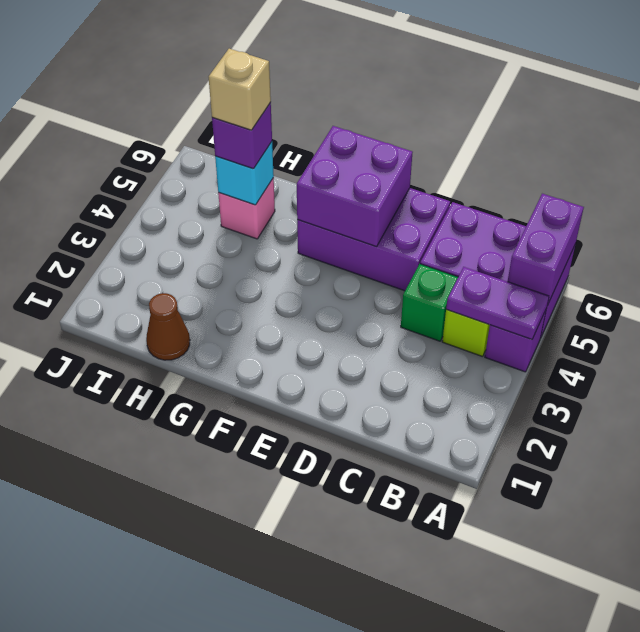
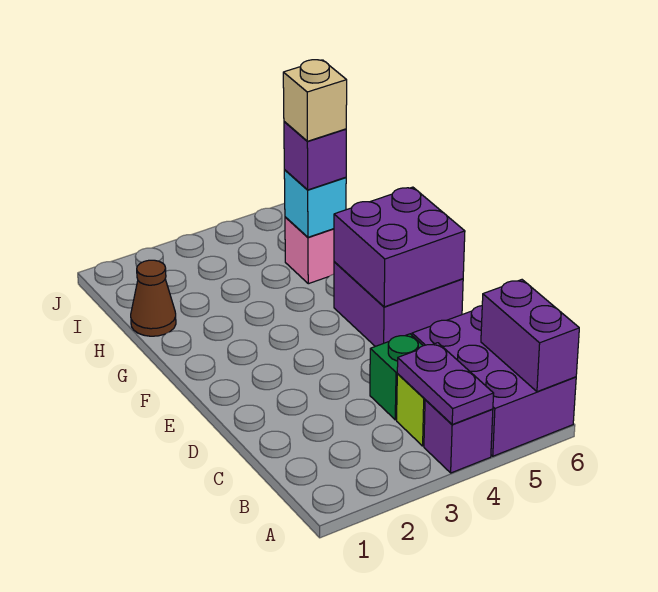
purple 1x2 brick [508,194,584,305] -> purple 1x2 brick turned to [481,280,579,392]
purple 2x3 brick [297,188,450,291] -> purple 2x2 brick [334,262,463,346]

